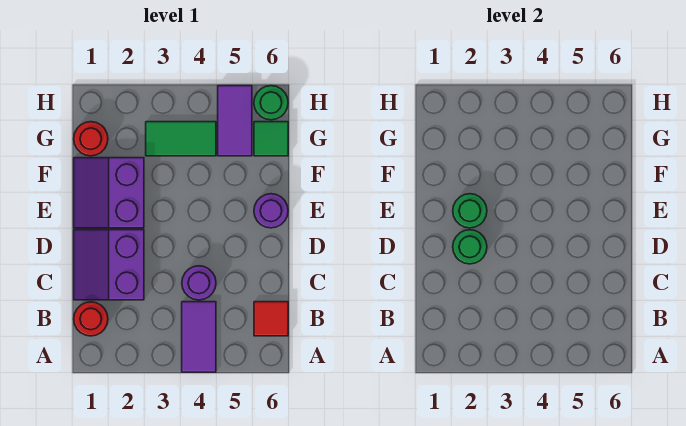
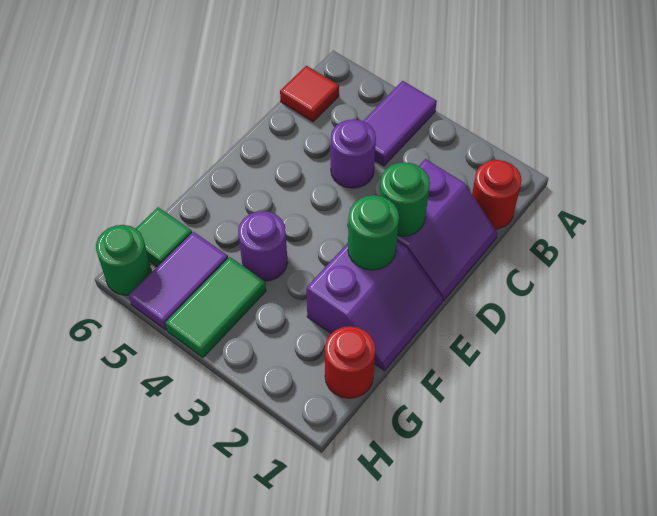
purple 1x1 round brick [254,194,288,228] -> purple 1x1 round brick moved to [238,211,287,281]
green 1x2 tile [146,122,216,156] -> green 1x2 tile turned to [165,257,266,357]

